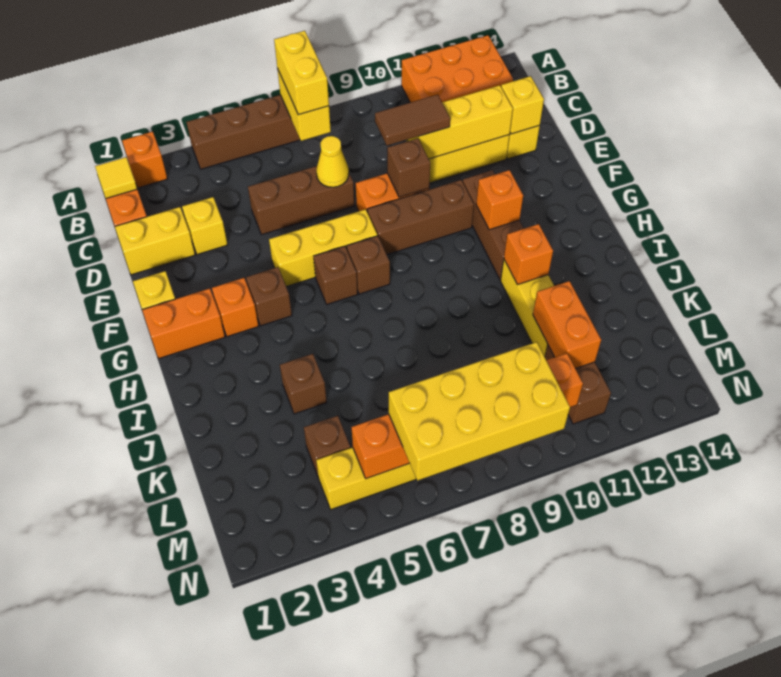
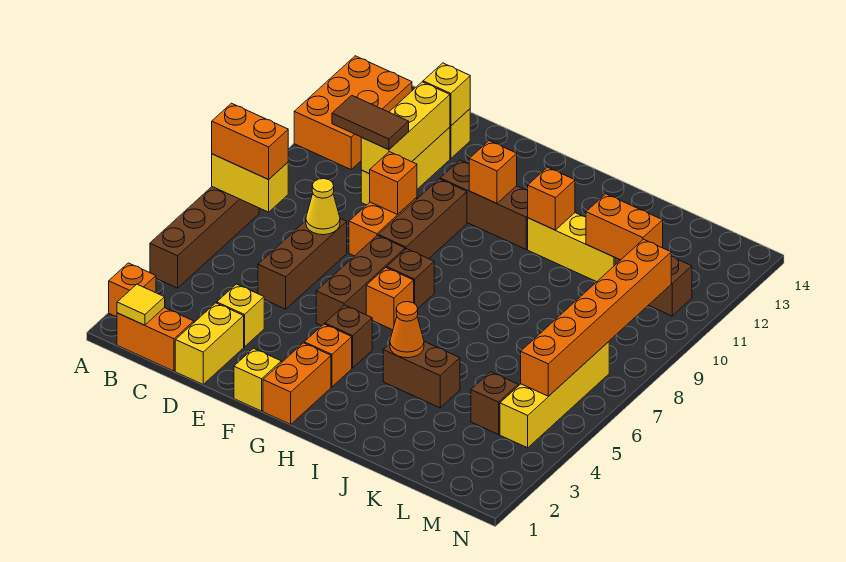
yellow 1x2 brick [274,31,329,115] -> orange 1x2 brick [212,103,288,179]
brown 1x2 tile [375,95,450,146] -> brown 1x2 tile turned to [332,95,409,150]
brown 1x1 brick [387,138,430,197] -> orange 1x1 brick [370,152,417,214]
yellow 1x3 brick [269,209,377,287] -> brown 1x3 brick [316,235,405,326]
brown 1x1 brick [314,246,358,304] -> orange 1x1 brick [366,268,414,330]
none -> orange 1x1 cone [390,302,424,358]
brown 1x1 brick [280,354,327,414] -> brown 1x2 brick [383,342,460,408]
yellow 2x4 brick [389,342,570,481] -> none

